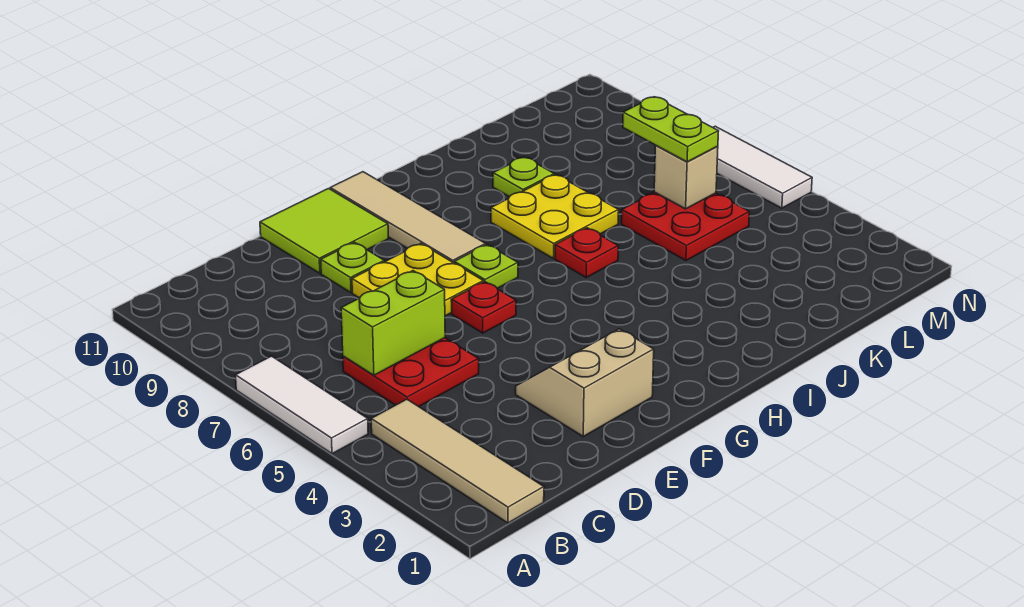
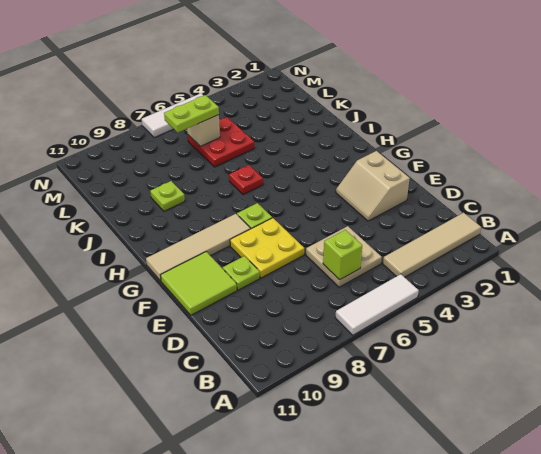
red 2x2 plate [343,338,479,407] -> tan 2x2 plate [306,226,382,287]
lime 1x2 brick [341,271,445,375] -> lime 1x1 brick [323,230,362,280]
red 1x1 plate [451,282,516,333] -> none
yellow 2x2 plate [491,175,619,259] -> none

